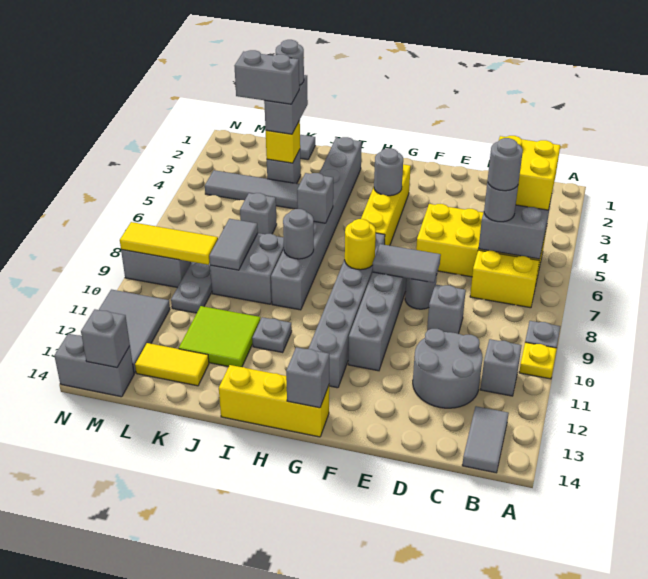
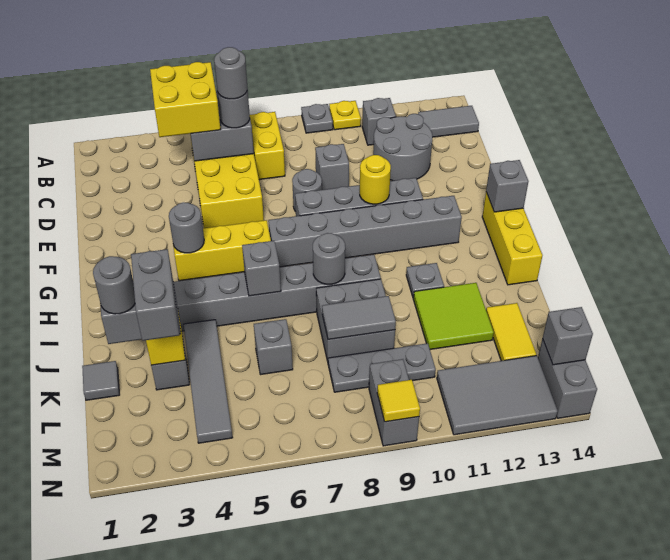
grey 1x2 tile [372,244,441,283] -> none
yellow 1x4 brick [361,164,411,246] -> yellow 1x3 brick [173,220,271,281]
yellow 1x1 round brick [345,219,376,270] -> yellow 1x1 round brick moved to [360,155,391,204]
yellow 1x3 tile [120,222,218,265] -> yellow 1x1 tile [377,380,420,422]

